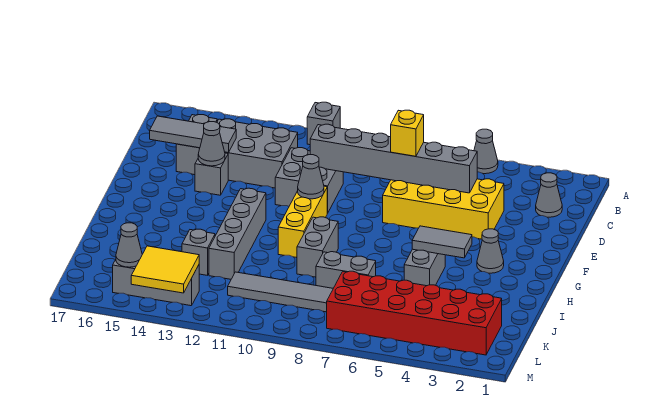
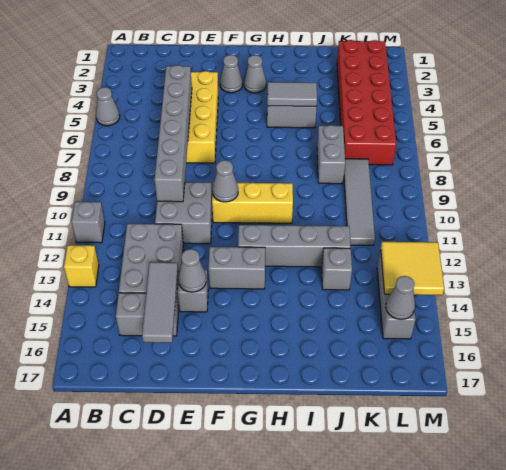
grey 1x1 cone [536,173,562,217] -> grey 1x1 cone moved to [220,55,243,93]
yellow 1x1 brick [391,110,424,156] -> yellow 1x1 brick moved to [64,245,99,287]
grey 1x2 tile [412,226,472,258] -> grey 1x2 tile turned to [267,82,317,106]
grey 1x2 brick [297,217,338,277] -> grey 1x2 brick moved to [208,247,265,289]

